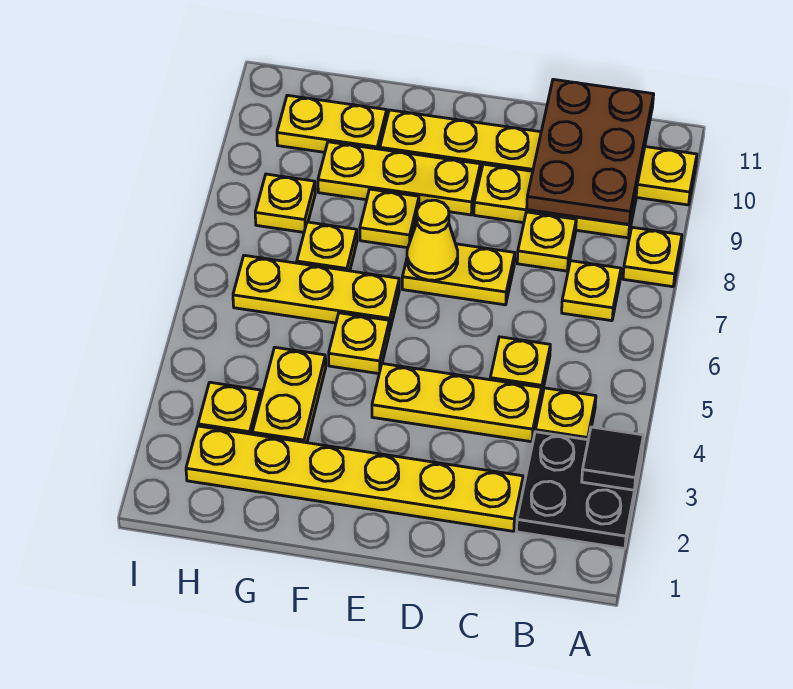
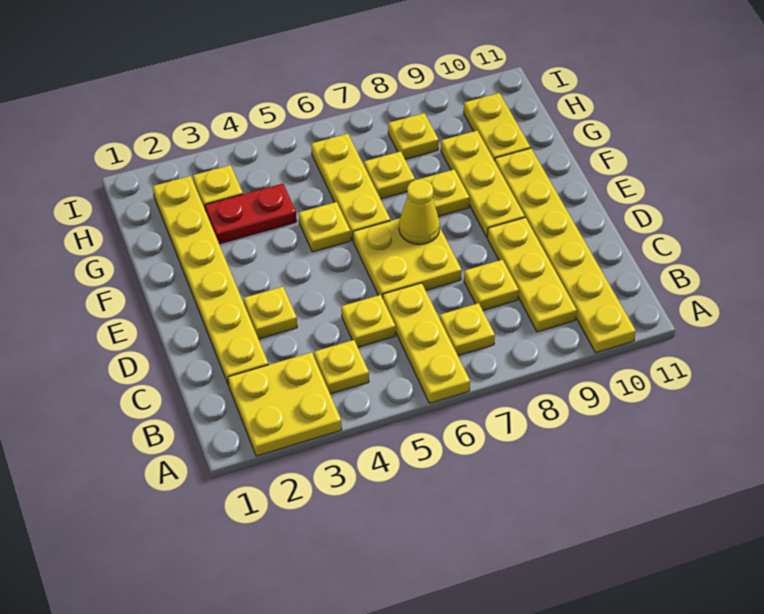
black 2x2 plate [516,432,642,549] -> yellow 2x2 plate [228,352,342,456]
black 1x1 tile [582,427,643,490] -> none
yellow 1x1 plate [623,227,682,287] -> yellow 1x1 plate moved to [244,287,297,339]
brown 2x3 plate [527,79,654,225] -> none
yellow 1x3 plate [372,364,541,442] -> yellow 1x3 plate moved to [383,283,470,403]
yellow 1x2 plate [402,244,515,305] -> yellow 2x2 plate [353,218,462,298]
yellow 1x2 plate [252,347,326,443] -> red 1x2 plate [205,184,297,244]

